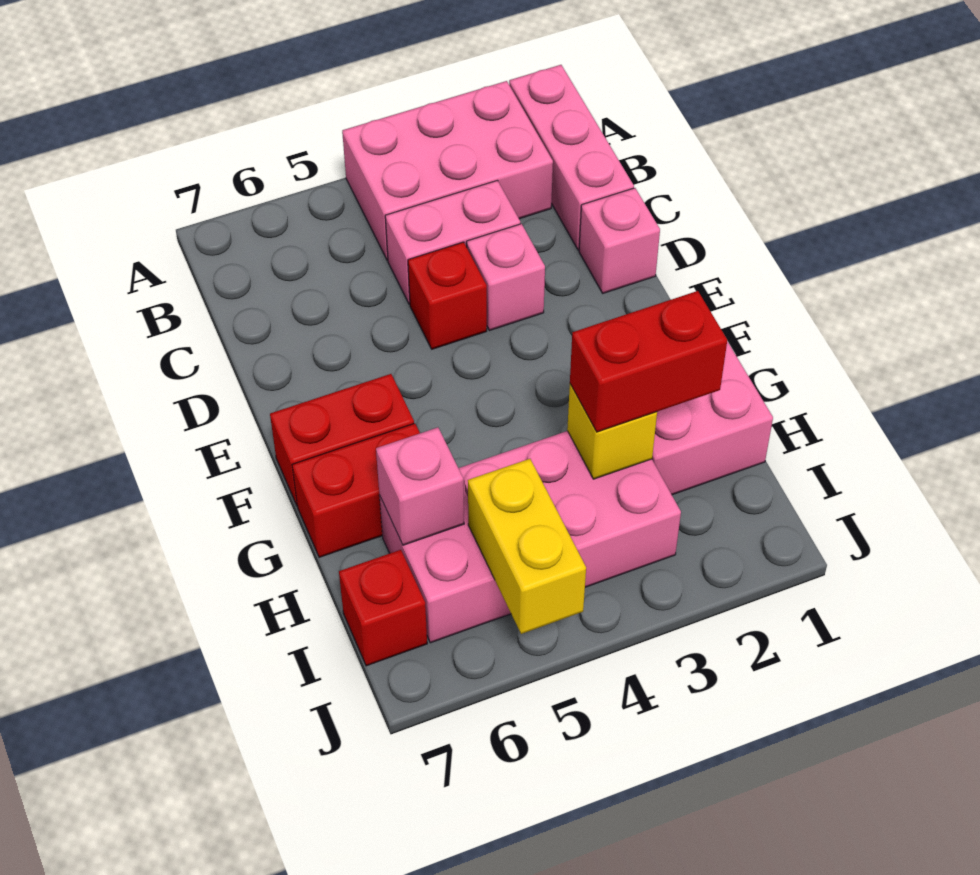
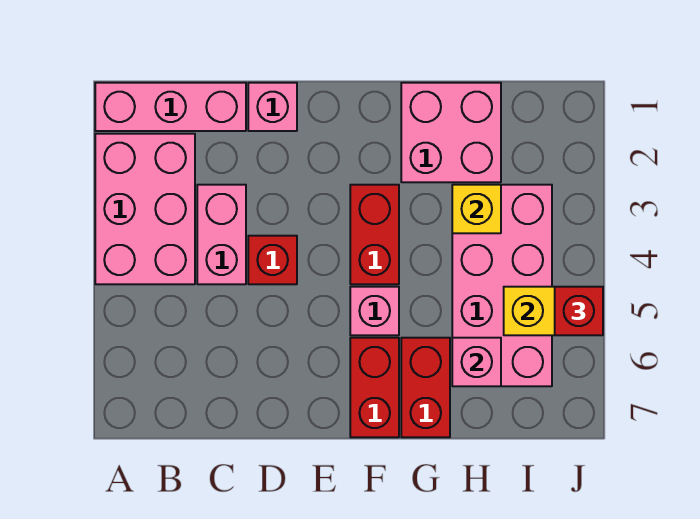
pink 1x1 brick [467,224,545,331] -> pink 1x1 brick moved to [350,287,399,335]
red 1x2 brick [570,291,727,432] -> red 1x2 brick moved to [350,185,399,284]
red 1x1 brick [339,550,427,666] -> red 1x1 brick moved to [555,287,603,335]

